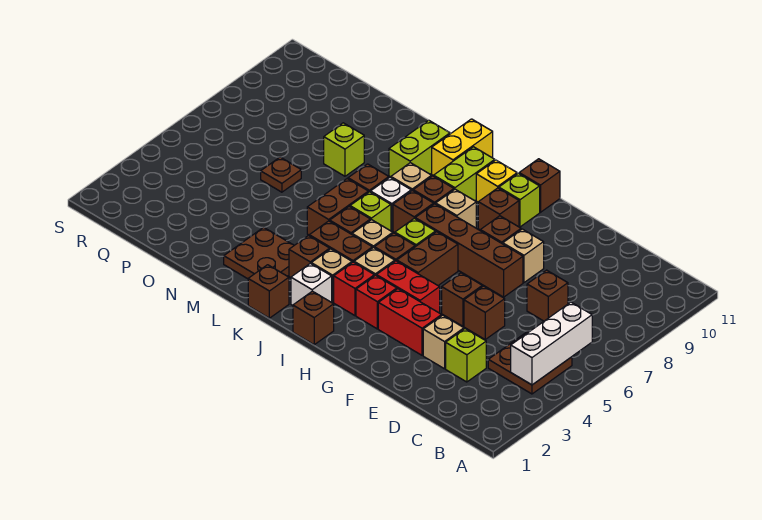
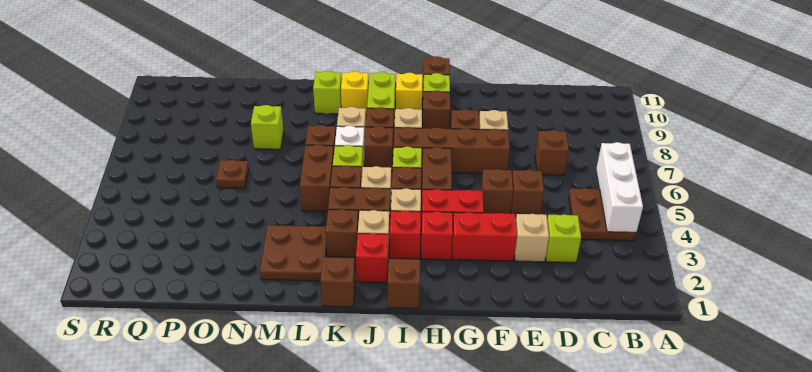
white 1x1 brick [291,263,332,305] -> red 1x1 brick [356,234,388,282]
yellow 1x2 brick [432,119,493,176] -> yellow 1x1 brick [341,71,369,114]
lime 1x2 brick [389,120,450,177] -> lime 1x1 brick [313,71,342,114]

